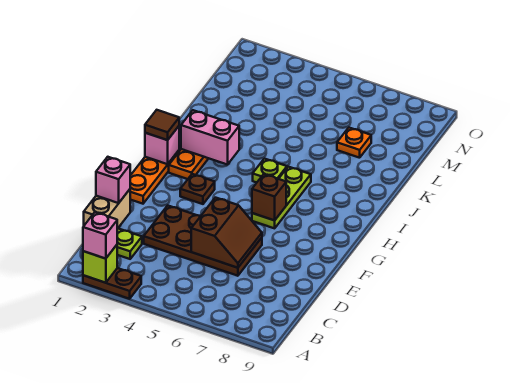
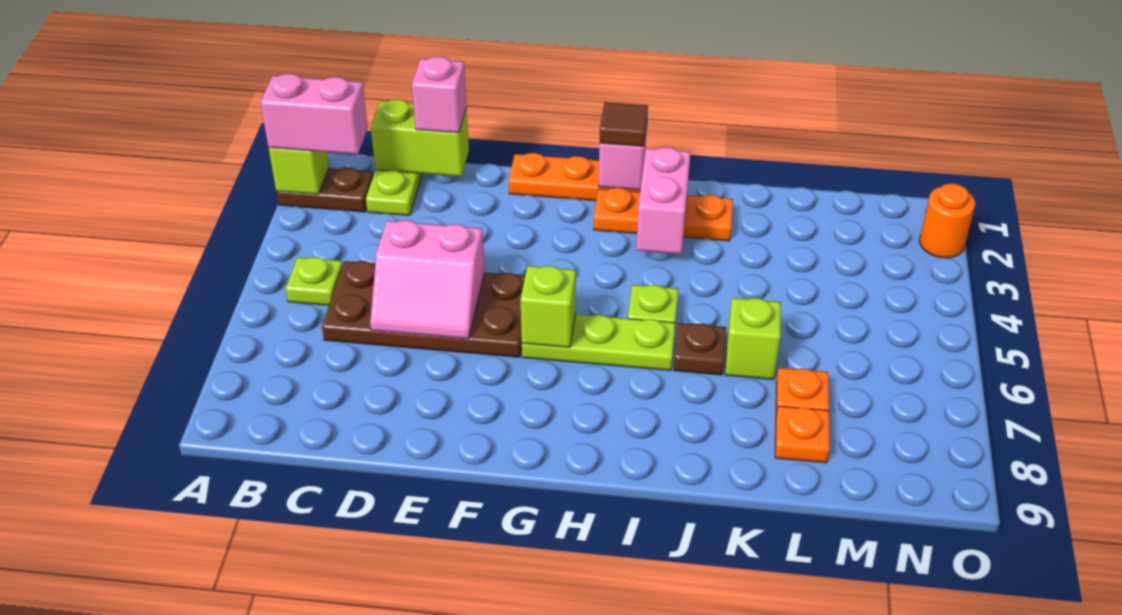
brown 1x2 plate [83,268,141,299] -> brown 1x2 plate turned to [276,167,373,212]
pink 1x1 brick [83,212,117,259] -> pink 1x2 brick [261,74,368,154]
none -> lime 1x1 plate [286,257,343,305]
tan 1x2 brick [84,189,130,229] -> lime 1x2 brick [371,99,469,176]
brown 2x4 plate [144,206,262,276] -> brown 2x4 plate turned to [322,261,525,357]
brown 2x2 slope [191,198,262,268] -> pink 2x2 slope [370,220,485,339]
brown 1x1 plate [180,174,215,204] -> brown 1x1 plate moved to [674,323,726,375]
brown 1x1 brick [252,174,286,220] -> lime 1x1 brick [521,266,576,347]
none -> lime 1x1 brick [725,298,781,380]
none -> orange 1x1 plate [775,406,830,463]
none -> orange 1x1 round brick [919,183,975,258]

